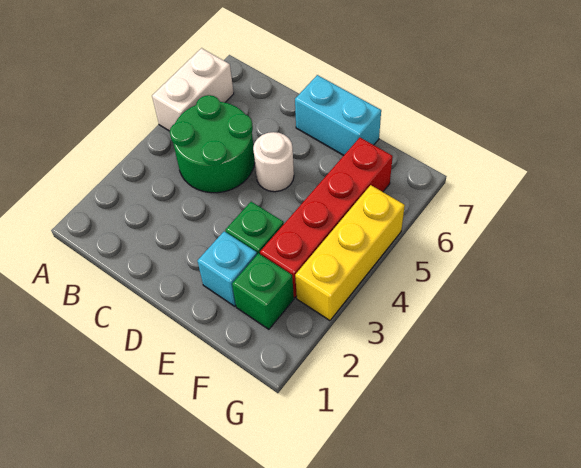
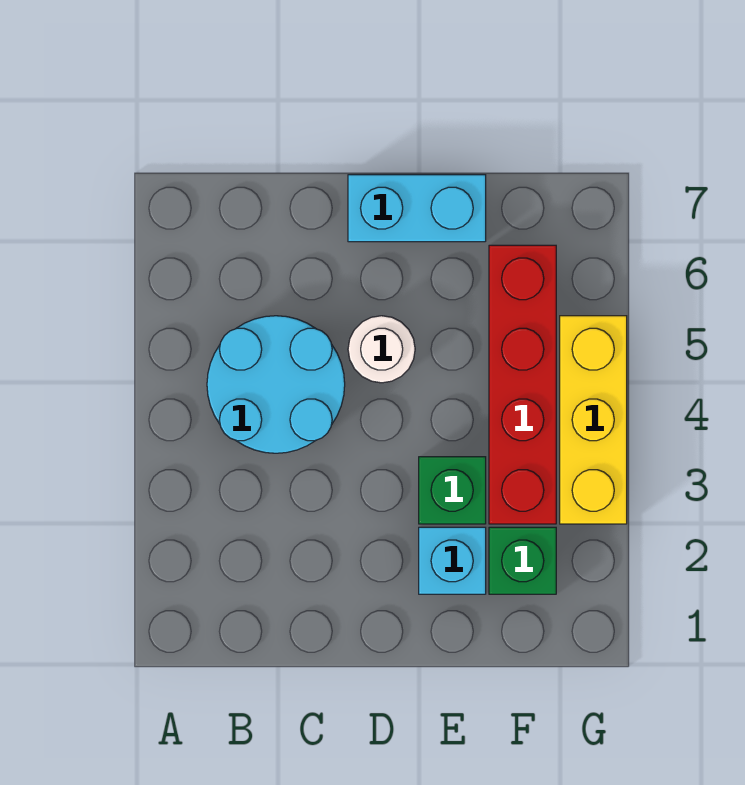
white 1x2 brick [152,48,234,131] -> none
green 2x2 round brick [170,95,255,193] -> cyan 2x2 round brick [207,316,345,453]

